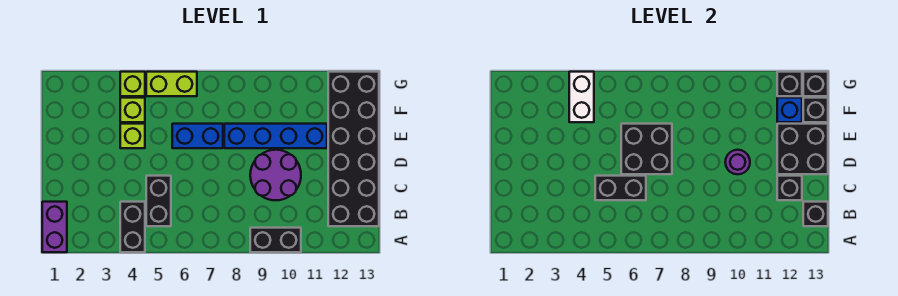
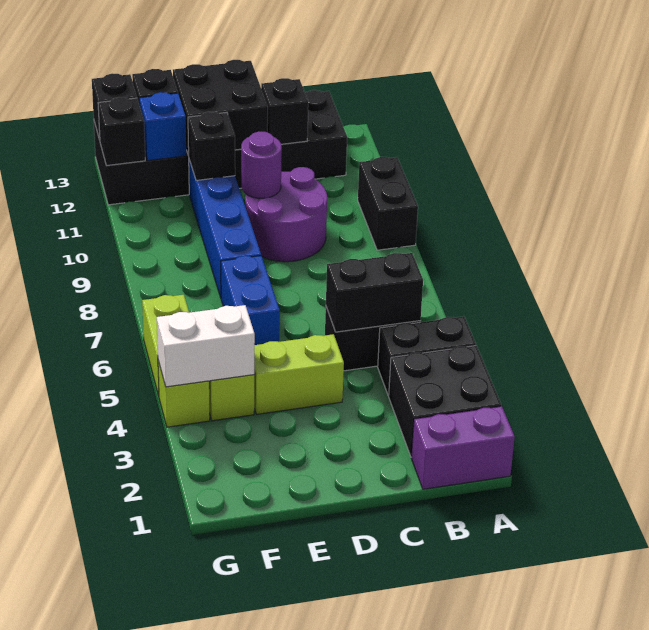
black 1x1 brick [803,202,828,226] -> black 1x1 brick moved to [188,112,235,180]
black 1x2 brick [595,176,646,200] -> black 1x2 brick turned to [326,253,423,332]
black 2x2 brick [621,124,672,174] -> black 2x2 brick moved to [389,346,501,457]
lime 1x1 brick [120,124,145,148] -> lime 1x2 brick [254,334,344,414]

